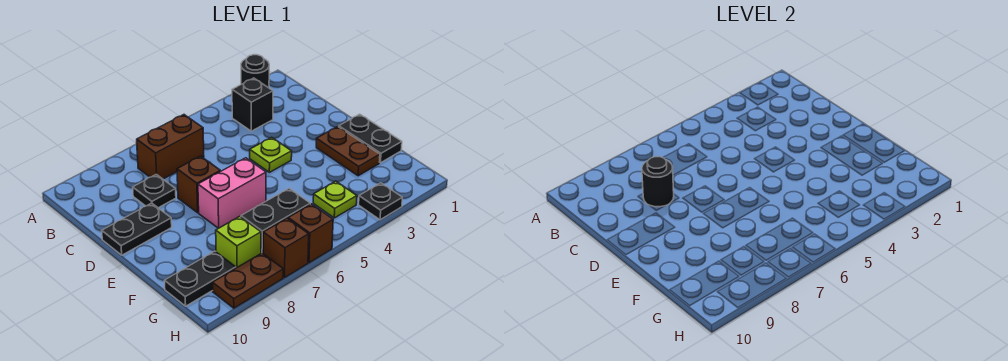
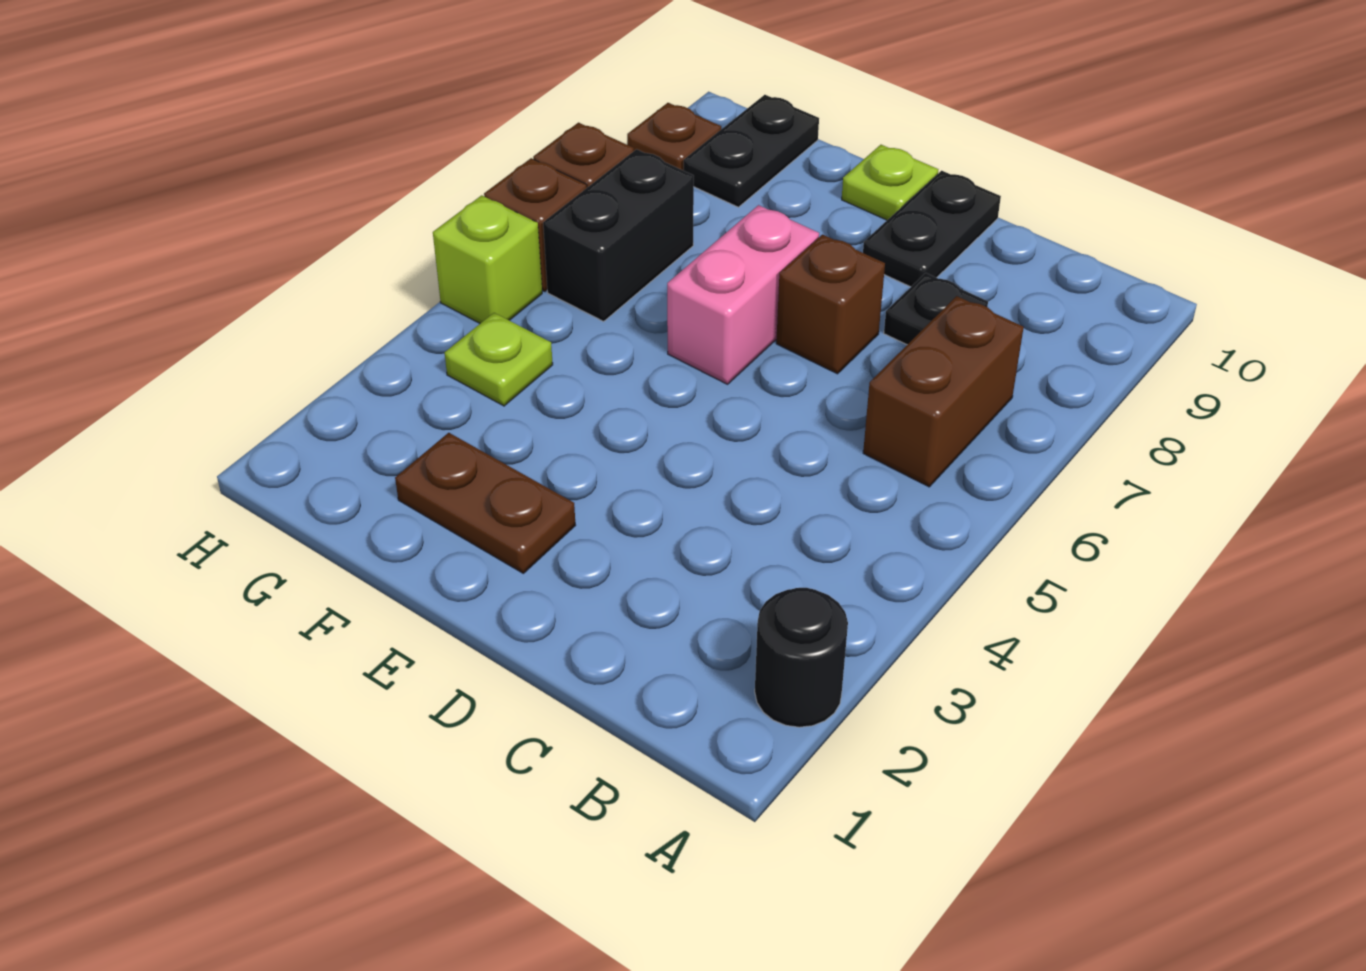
black 1x1 brick [232,78,273,131] -> none
black 1x1 round brick [642,157,674,207] -> none
lime 1x1 plate [250,137,292,172] -> lime 1x1 plate moved to [842,145,938,220]
black 1x2 plate [339,114,402,163] -> none
lime 1x1 brick [216,217,261,268] -> lime 1x1 brick moved to [433,195,542,323]
black 1x1 plate [359,183,402,220] -> none
brown 1x2 plate [212,253,283,308] -> brown 1x1 plate [627,103,721,170]

